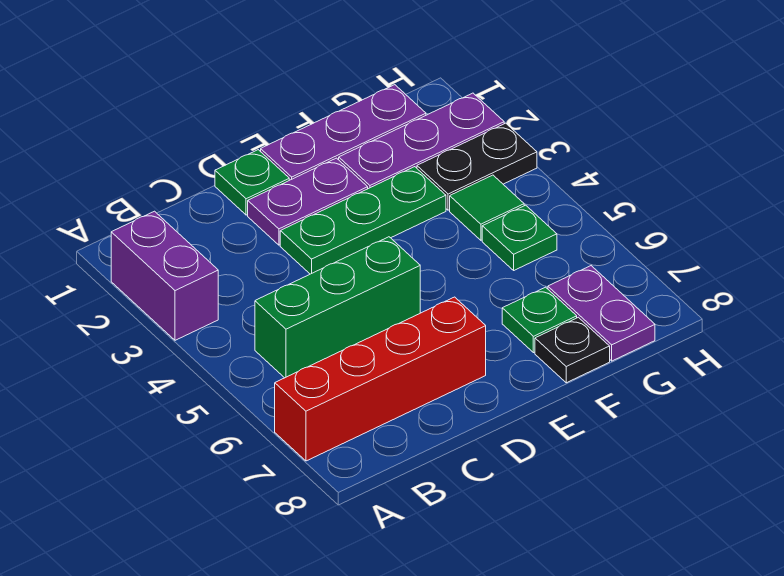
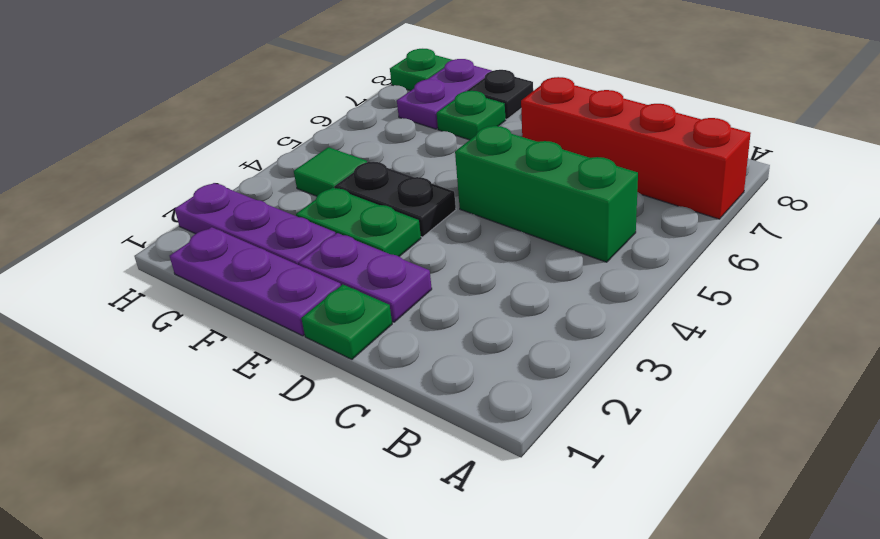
purple 1x2 brick [111,211,218,340] -> none
green 1x3 plate [280,167,446,274] -> green 1x2 plate [296,187,421,256]
black 1x2 plate [417,123,537,210] -> black 1x2 plate moved to [334,162,456,237]
green 1x1 plate [482,205,557,270] -> green 1x1 plate moved to [390,49,452,91]

